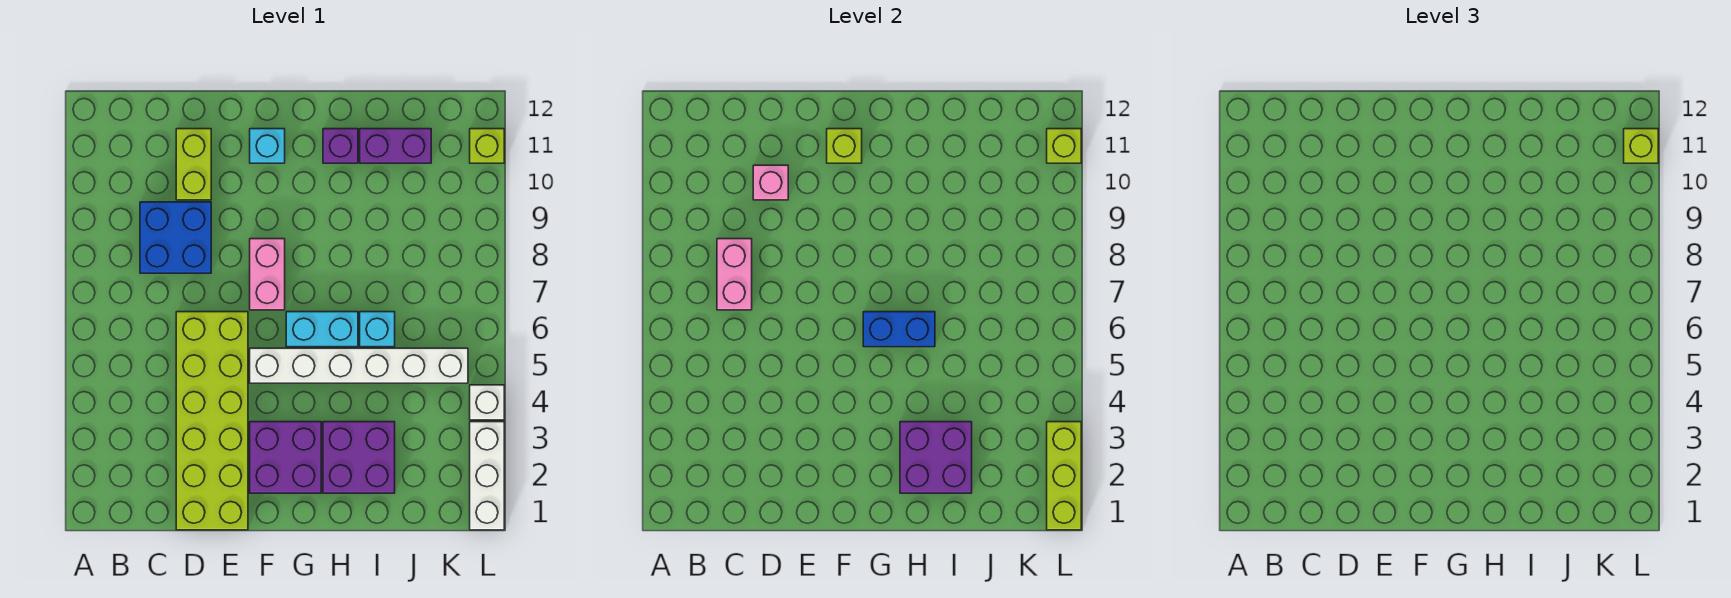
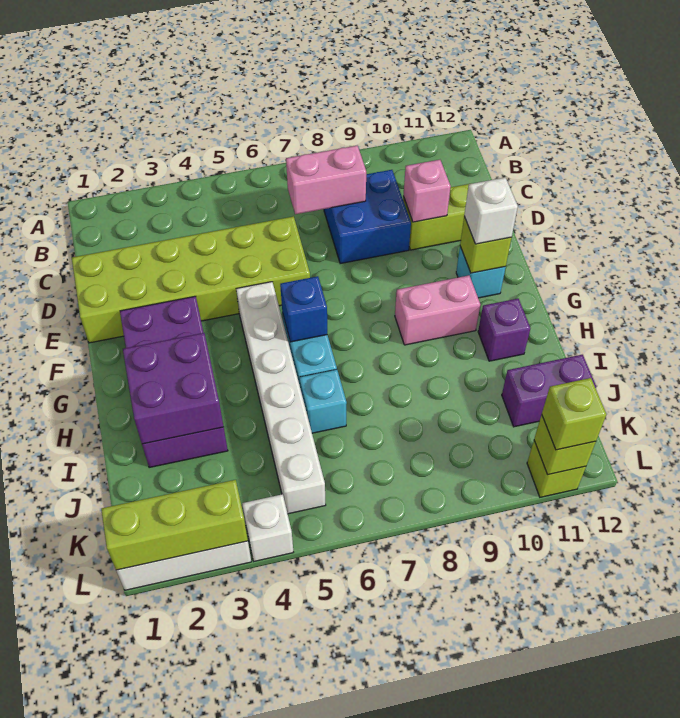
pink 1x2 brick [250,239,285,310] -> pink 1x2 brick moved to [395,275,480,345]
none -> white 1x1 brick [464,177,518,244]
blue 1x2 brick [863,312,935,347] -> blue 1x1 brick [280,276,327,342]
purple 1x2 brick [360,129,431,163] -> purple 1x2 brick turned to [502,355,596,427]

